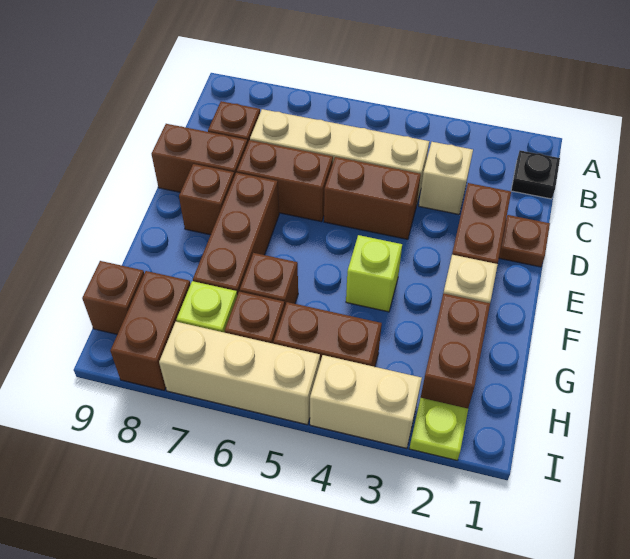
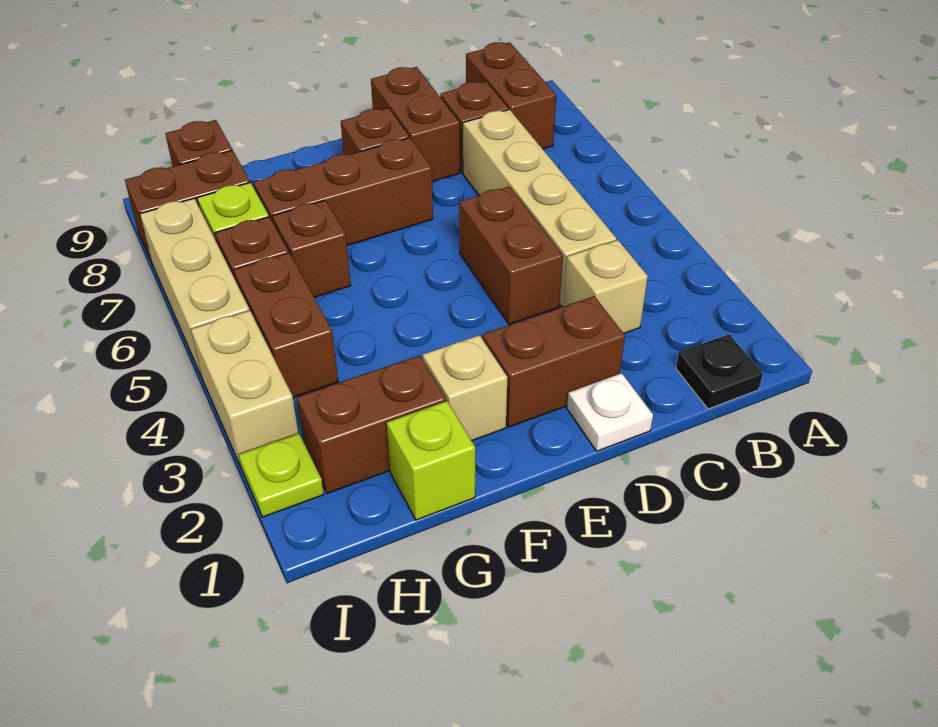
brown 1x1 plate [499,215,550,267] -> white 1x1 plate [567,373,653,451]
brown 1x2 brick [237,140,333,222] -> brown 1x2 brick moved to [466,42,556,149]
lime 1x1 brick [346,235,402,312] -> lime 1x1 brick moved to [387,401,475,520]

